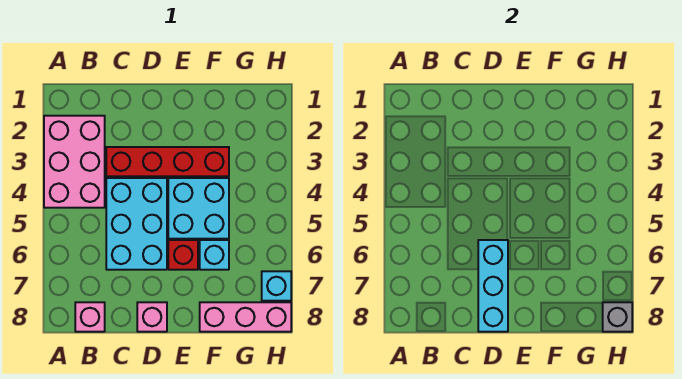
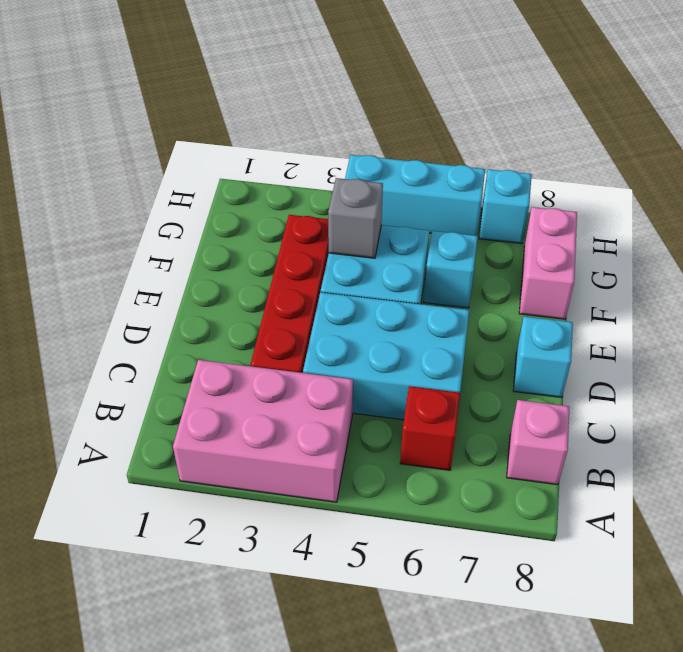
cyan 1x3 brick [478,240,508,332] -> cyan 1x3 brick moved to [345,155,485,236]
pink 1x1 brick [137,302,167,332] -> cyan 1x1 brick [513,316,573,397]
red 1x1 brick [168,240,198,270] -> red 1x1 brick moved to [400,386,460,470]
pink 1x3 brick [200,302,291,332] -> pink 1x2 brick [519,207,577,319]
grey 1x1 brick [603,302,632,332] -> grey 1x1 brick moved to [328,178,383,258]

